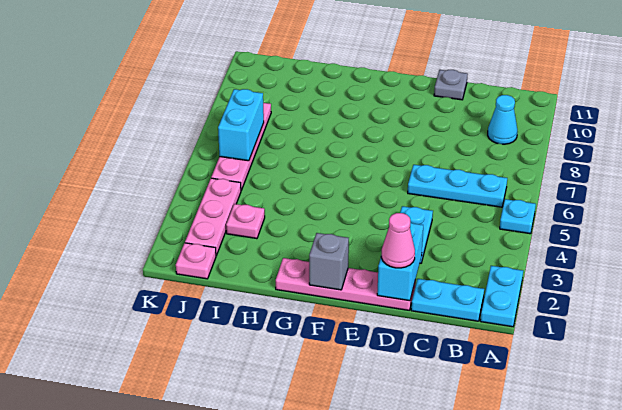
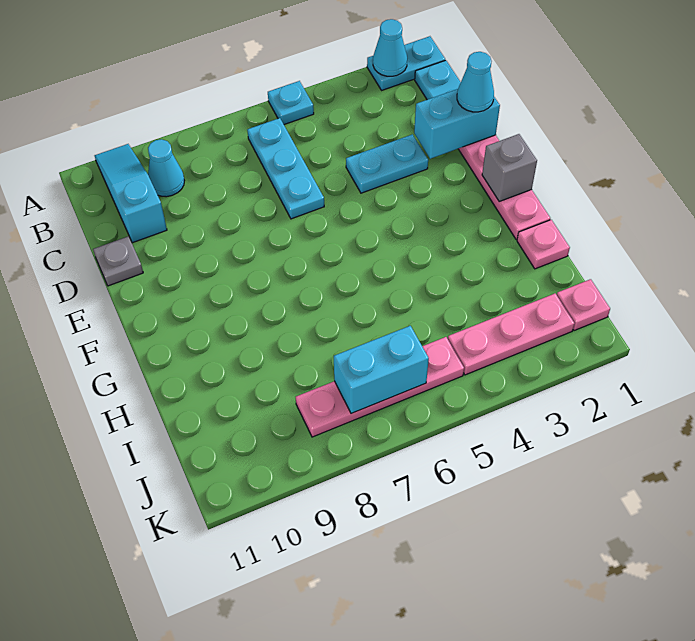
none -> cyan 1x1 cone [373,19,407,76]
none -> cyan 1x3 slope [95,144,167,243]
pink 1x1 cone [381,213,415,268] -> cyan 1x1 cone [457,52,494,112]
pink 1x1 plate [226,204,265,239] -> pink 1x1 plate moved to [517,220,570,269]

